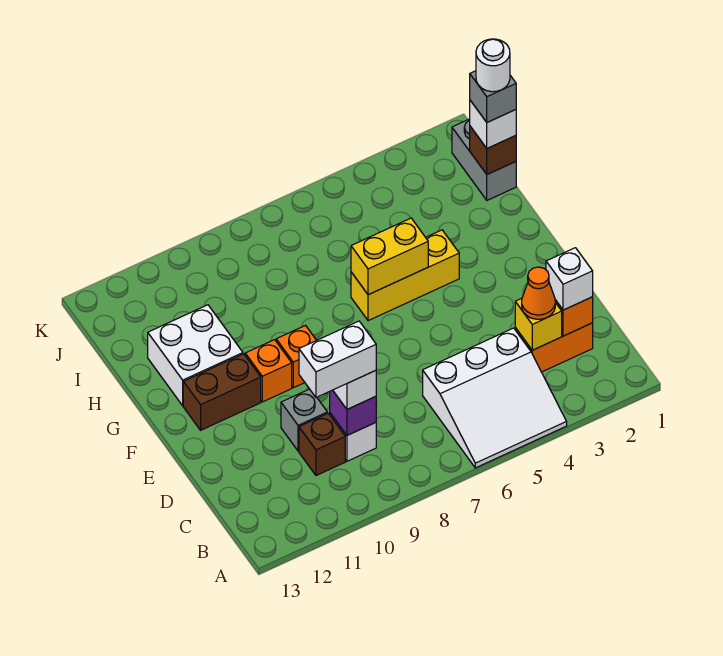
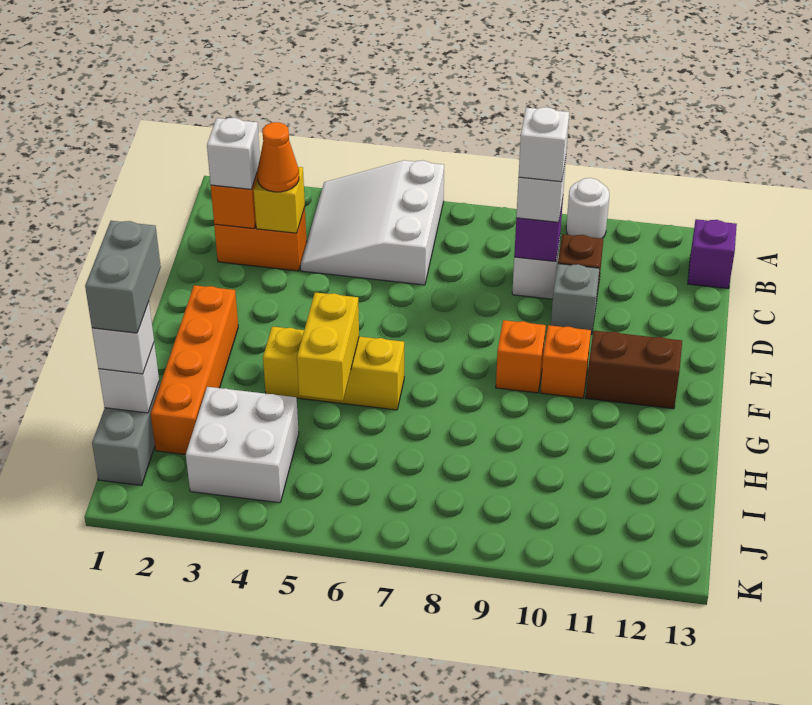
white 3x3 slope [423,328,567,468] -> white 3x3 slope turned to [301,160,444,285]
none -> purple 1x1 brick [688,219,737,289]
white 1x2 brick [299,321,376,397] -> white 1x1 brick [519,107,569,182]
none -> orange 1x4 brick [151,285,238,454]
yellow 1x2 brick [351,218,428,295] -> yellow 1x2 brick turned to [297,292,359,401]
white 2x2 brick [148,305,243,406] -> white 2x2 brick moved to [186,387,299,503]
brown 1x1 brick [470,126,516,174] -> white 1x1 brick [98,344,159,413]
grey 1x1 brick [470,71,516,122] -> grey 1x2 brick [85,221,161,333]
white 1x1 round brick [476,39,510,92] -> white 1x1 round brick moved to [566,178,609,238]

